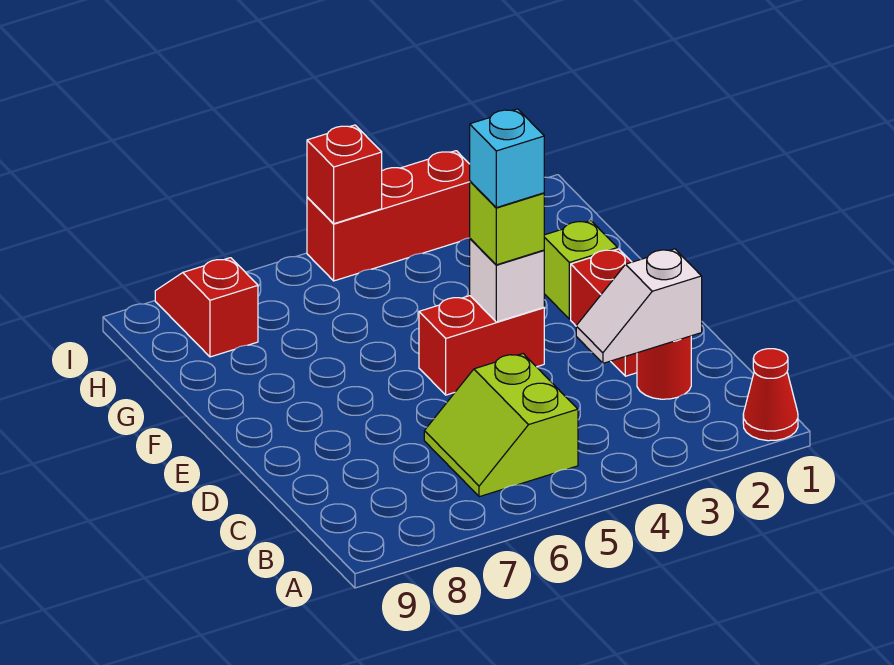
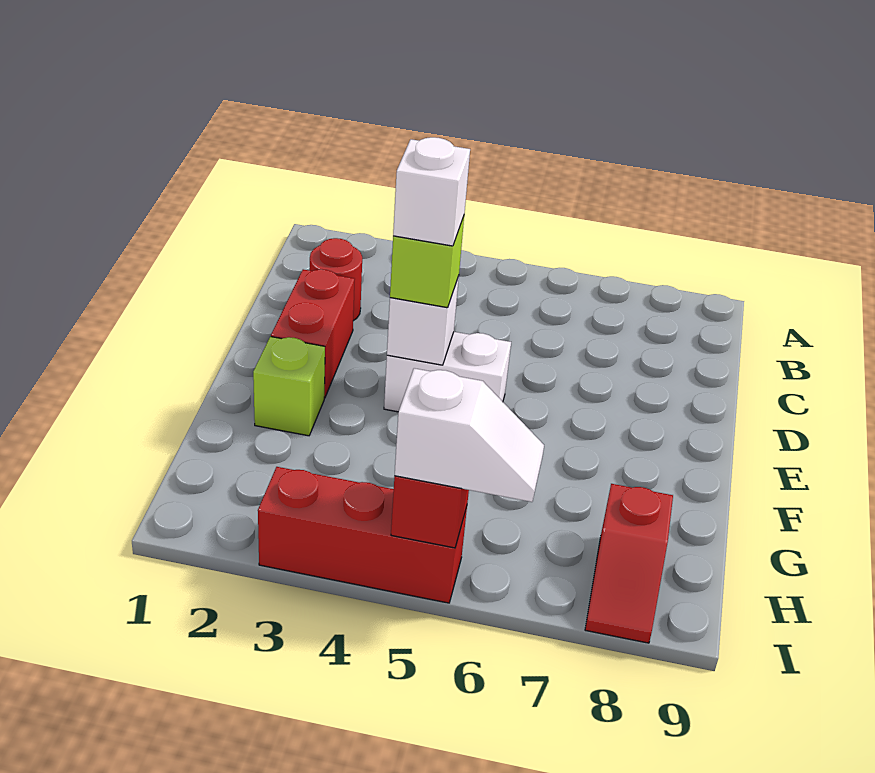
red 1x1 cone [743,349,798,441] -> none
lime 2x2 slope [424,354,578,497] -> none
white 1x2 slope [576,249,702,363] -> white 1x2 slope moved to [395,368,544,502]
red 1x2 brick [419,296,544,395] -> white 1x2 brick [384,332,511,412]
cyan 1x1 brick [470,109,544,208] -> white 1x1 brick [393,137,470,246]

